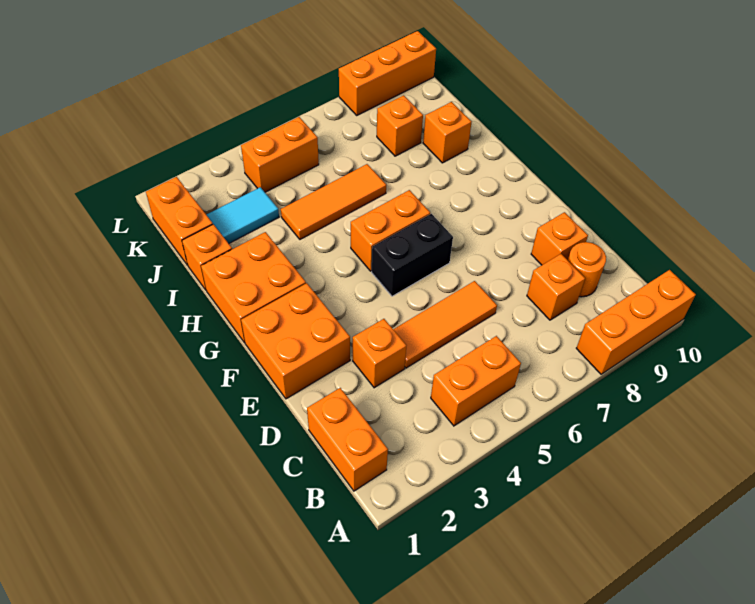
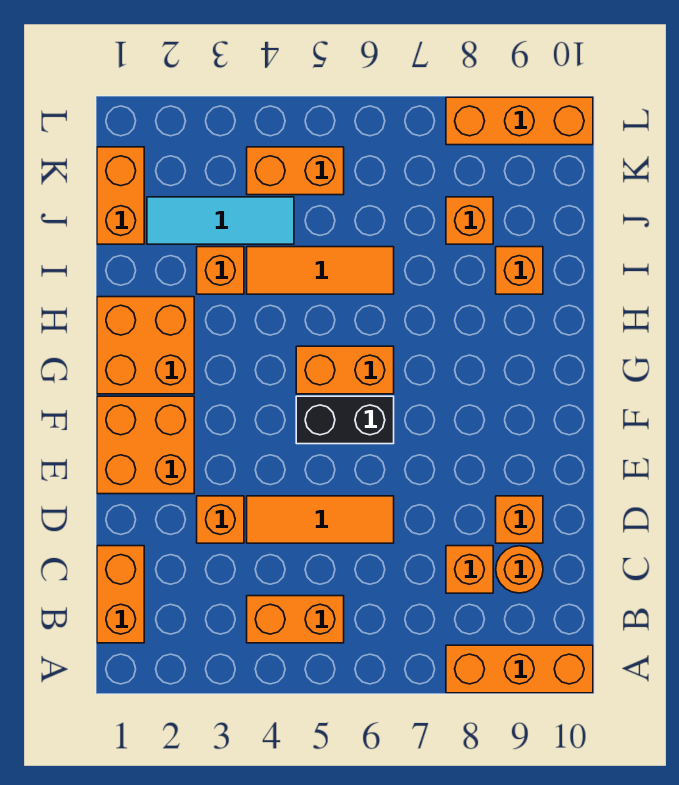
orange 1x1 brick [182,224,232,290] -> orange 1x1 brick moved to [197,247,244,294]
cyan 1x2 tile [206,187,279,243] -> cyan 1x3 tile [147,197,294,244]

